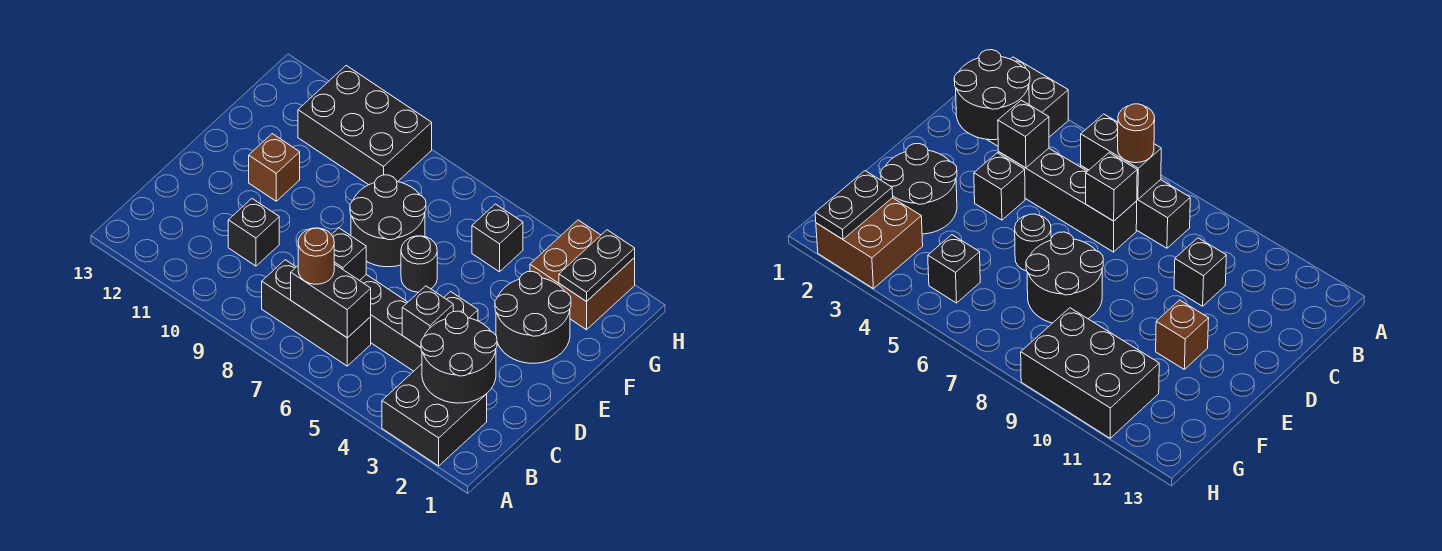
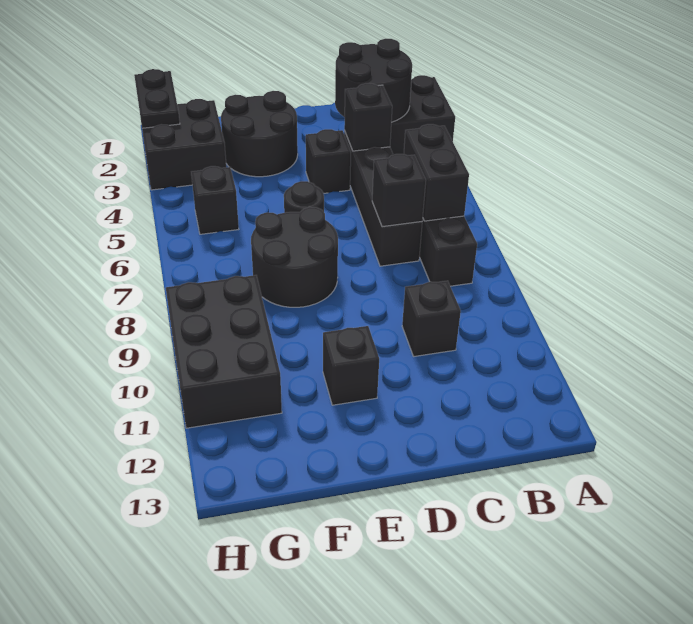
brown 1x1 round brick [298,228,334,284] -> none
brown 1x1 brick [249,134,300,201] -> black 1x1 brick [323,326,379,405]
brown 2x2 brick [530,220,635,330] -> black 2x2 brick [141,99,226,190]
black 1x2 plate [559,230,635,302] -> black 1x2 plate turned to [134,69,180,128]

